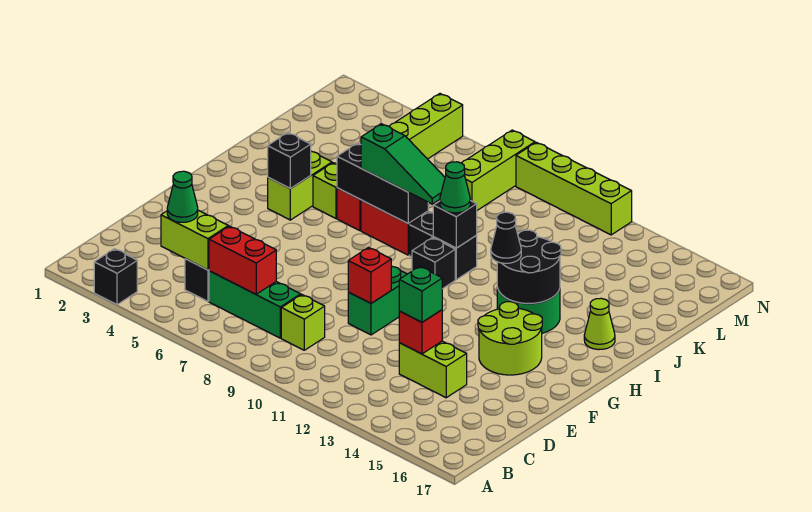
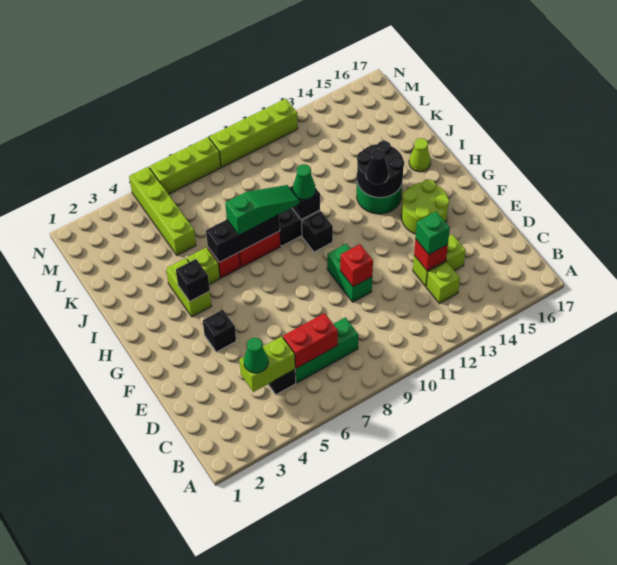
black 1x1 brick [94,249,137,305] -> black 1x1 brick moved to [203,310,236,352]
lime 1x1 brick [281,295,325,350] -> lime 1x1 brick moved to [426,262,460,303]
lime 1x3 brick [462,130,535,210] -> lime 1x3 brick turned to [149,137,221,194]

